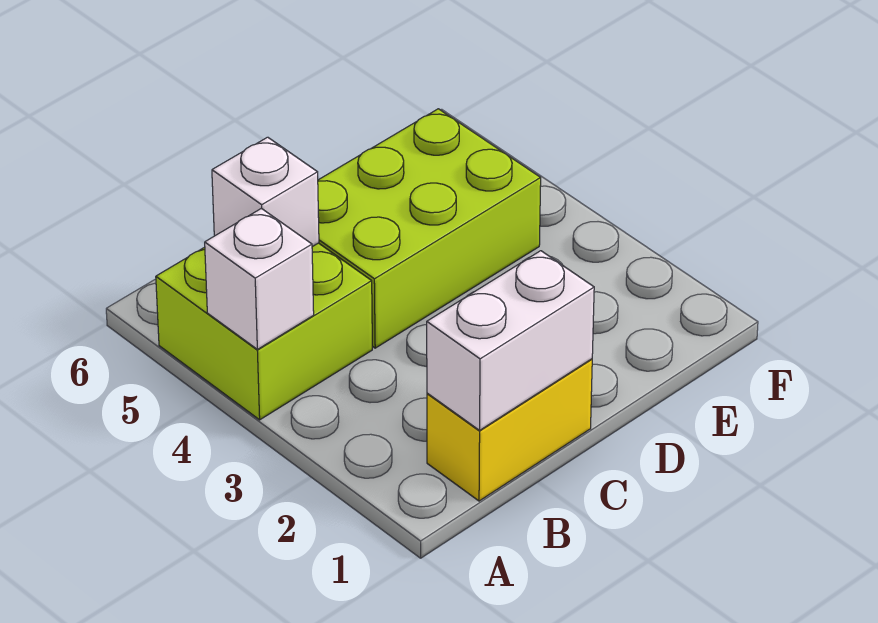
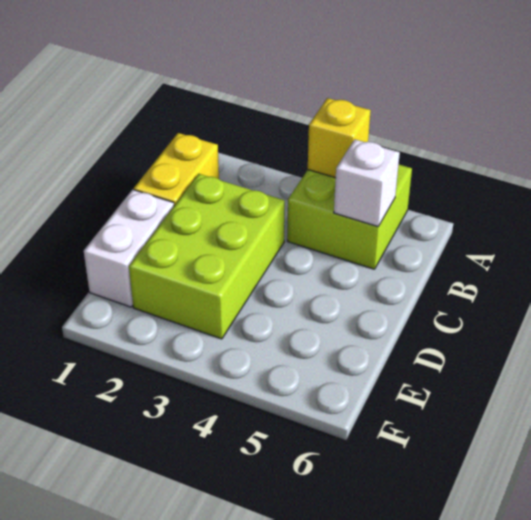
white 1x1 brick [205,208,314,349] -> yellow 1x1 brick [308,98,371,178]
white 1x2 brick [427,251,594,430] -> white 1x2 brick moved to [84,190,174,307]
lime 2x3 brick [318,109,541,348] -> lime 2x3 brick moved to [129,174,285,339]

